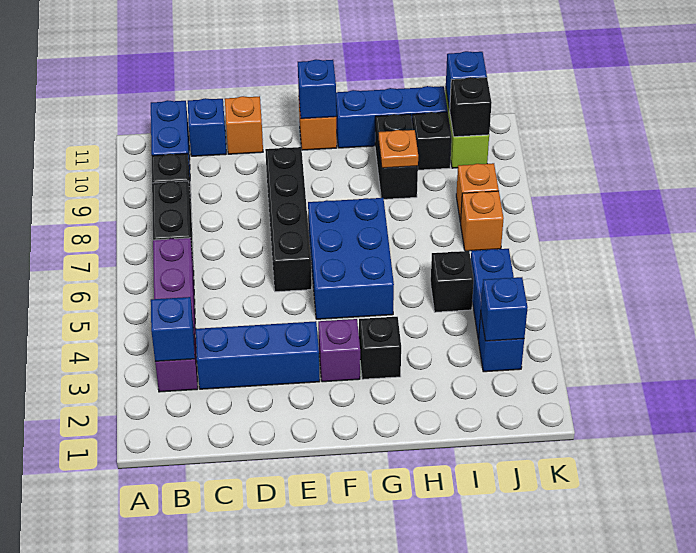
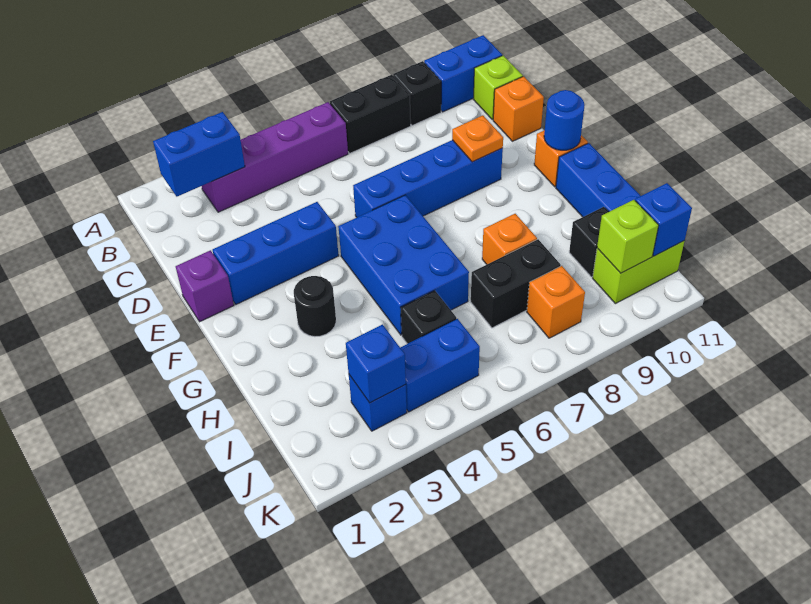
blue 1x1 brick [151,297,195,361] -> blue 1x2 brick [153,112,245,196]
blue 1x3 brick [196,321,320,389] -> blue 1x3 brick turned to [213,202,339,304]
blue 1x1 brick [188,98,226,156] -> lime 1x1 brick [474,56,523,120]
black 1x4 brick [265,147,312,292] -> blue 1x4 brick [353,140,503,217]
purple 1x1 brick [318,319,360,382] -> purple 1x1 brick moved to [176,250,234,322]
blue 2x3 brick [308,198,394,319] -> blue 2x3 brick turned to [338,195,469,335]
blue 1x1 brick [298,59,336,119] -> blue 1x1 round brick [544,90,584,150]
black 1x1 brick [359,317,401,379] -> black 1x1 round brick [294,276,336,337]
black 1x2 brick [375,114,418,199] -> black 1x2 brick moved to [471,239,561,328]
orange 1x1 plate [379,130,418,168] -> orange 1x1 plate moved to [452,115,503,162]
orange 1x1 brick [461,191,504,251] -> orange 1x1 brick moved to [482,214,537,264]
black 1x1 brick [450,77,492,137] -> lime 1x1 brick [597,200,659,273]

